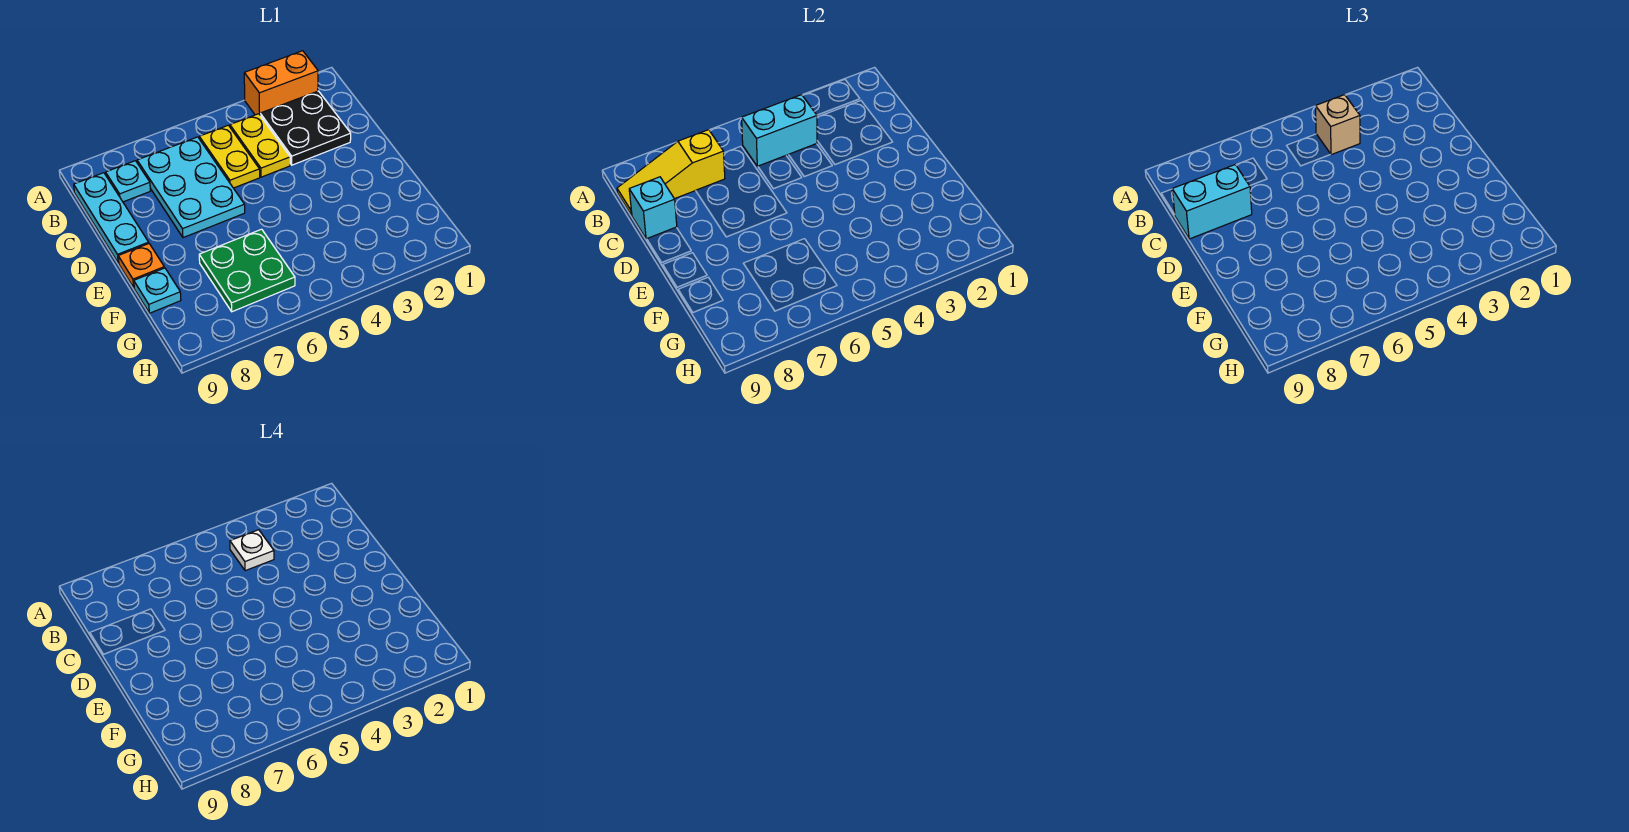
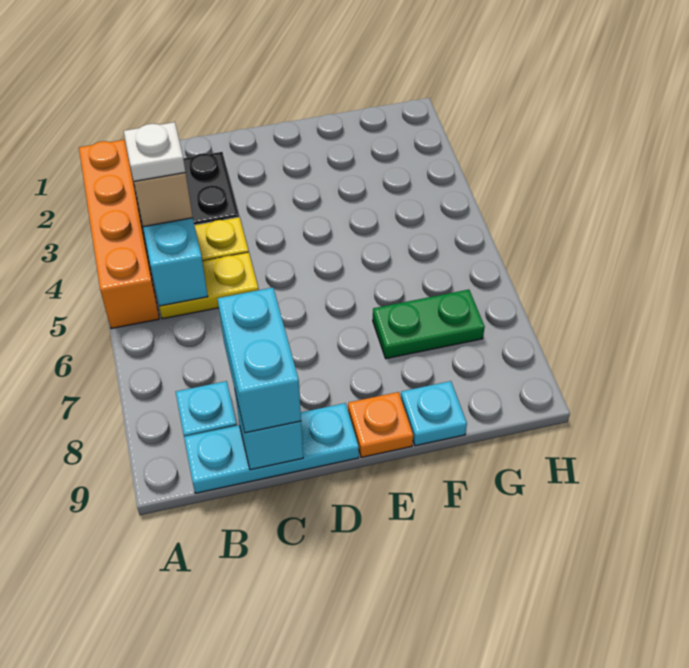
orange 1x2 brick [244,51,318,115] -> orange 1x4 brick [79,140,159,329]
cyan 2x3 plate [137,137,245,238] -> none
yellow 1x3 slope [617,130,725,215] -> none
green 2x2 plate [199,229,295,312] -> green 1x2 plate [373,290,485,359]

